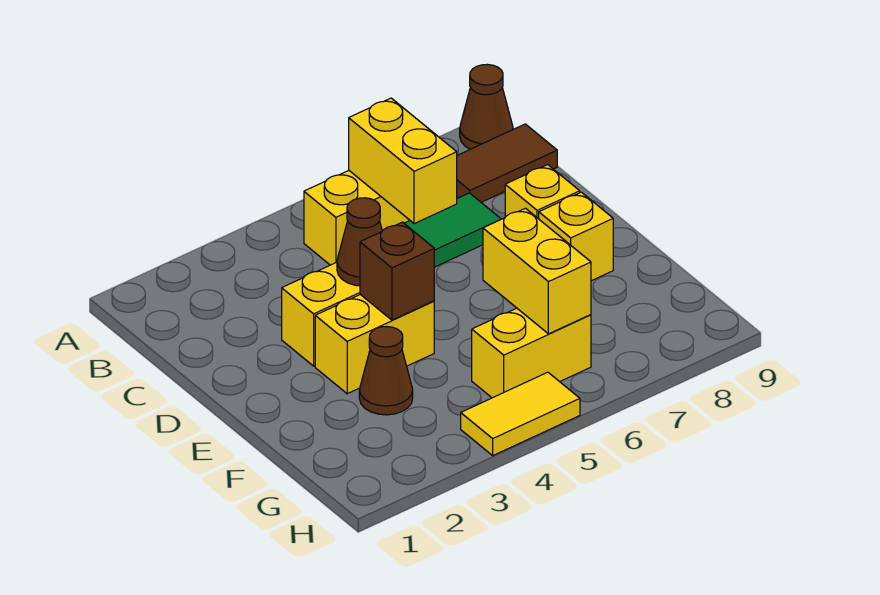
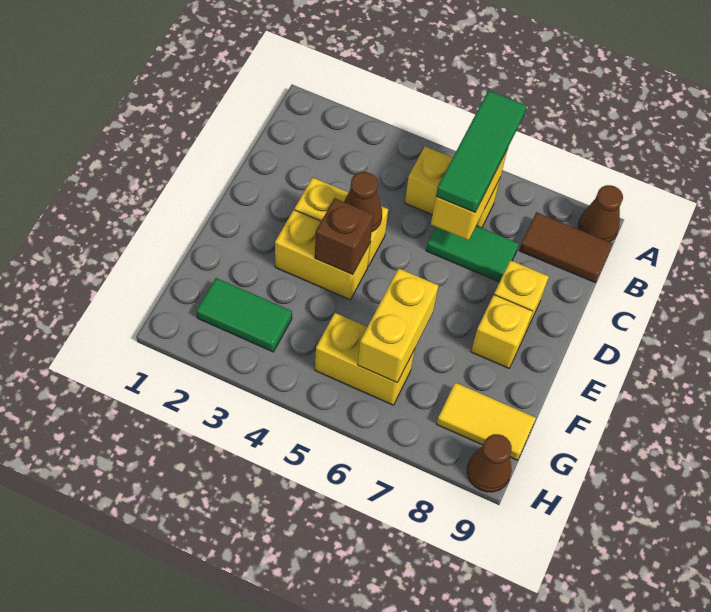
none -> green 1x3 tile [436,90,526,212]
brown 1x1 cone [359,327,413,415] -> brown 1x1 cone moved to [467,434,512,492]
none -> green 1x2 tile [196,278,292,352]
yellow 1x2 tile [461,372,580,455] -> yellow 1x2 tile moved to [437,382,536,460]

